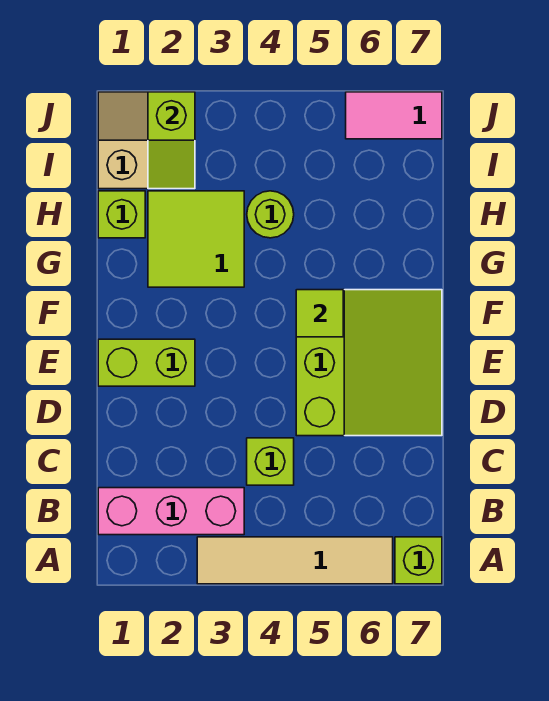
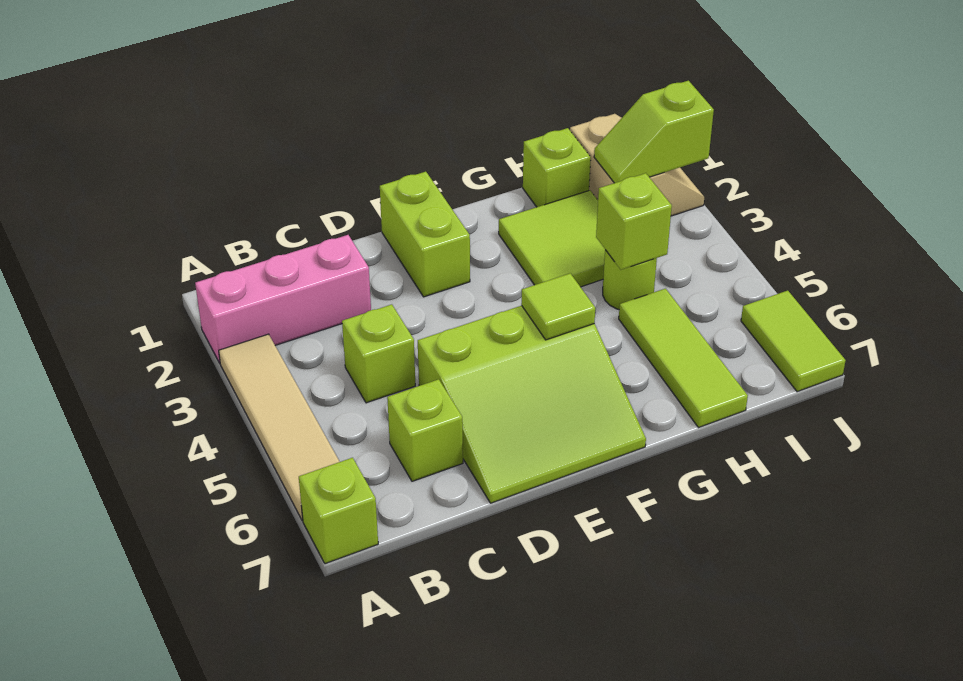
pink 1x3 brick [98,488,244,535] -> pink 1x3 brick turned to [195,235,371,363]
none -> lime 1x1 brick [387,379,463,481]
none -> lime 1x1 brick [596,173,672,270]
none -> lime 1x3 tile [619,289,748,428]
pink 1x2 tile [346,92,442,139] -> lime 1x2 tile [741,291,846,392]

